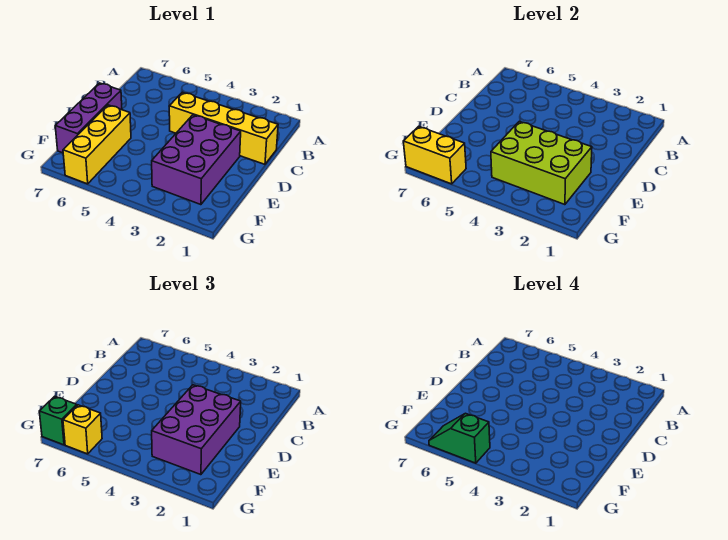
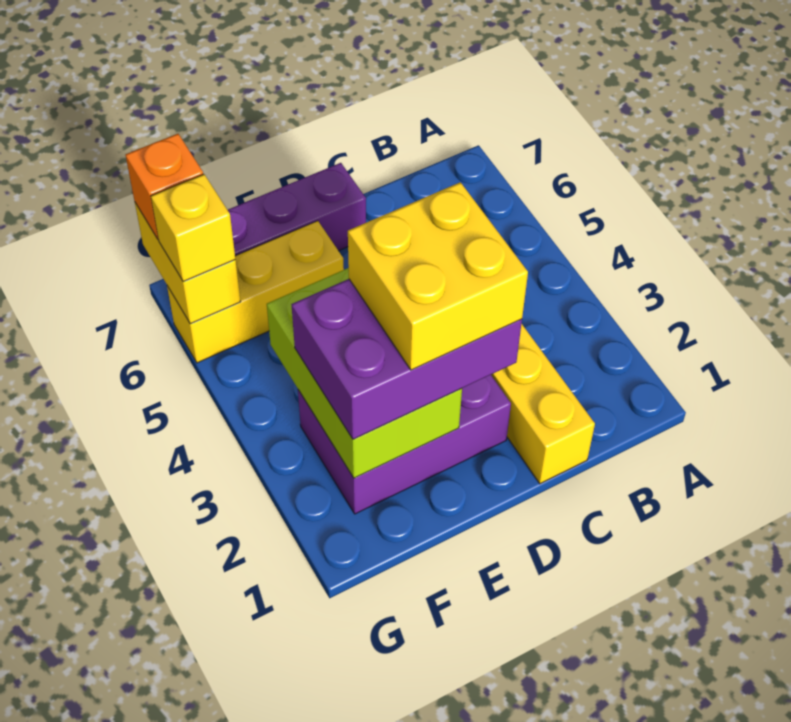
none -> yellow 2x2 brick [348,182,528,370]
green 1x2 slope [429,413,490,463] -> none
green 1x1 brick [39,396,77,445] -> orange 1x1 brick [126,134,203,239]

